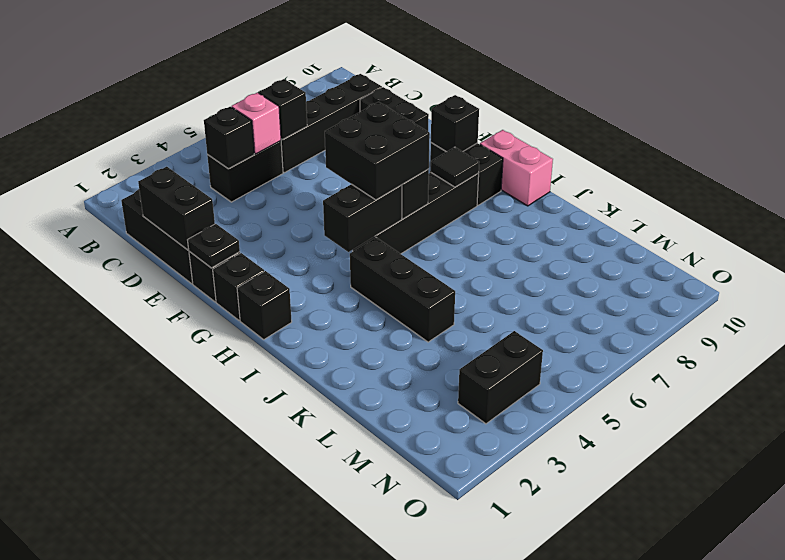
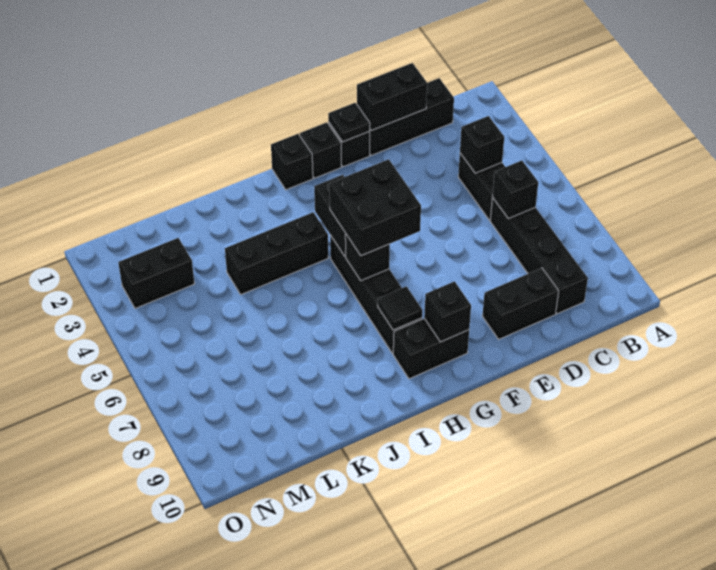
pink 1x1 brick [232,93,281,154] -> none
pink 1x2 brick [480,130,553,206] -> none
black 1x2 brick [458,331,543,424] -> black 1x2 brick turned to [118,238,195,308]

